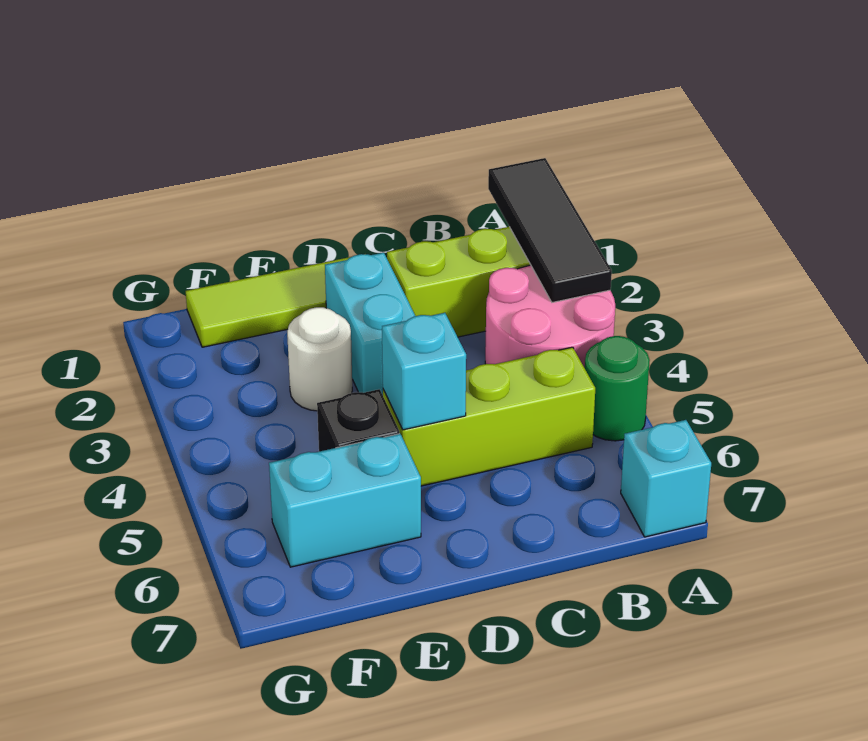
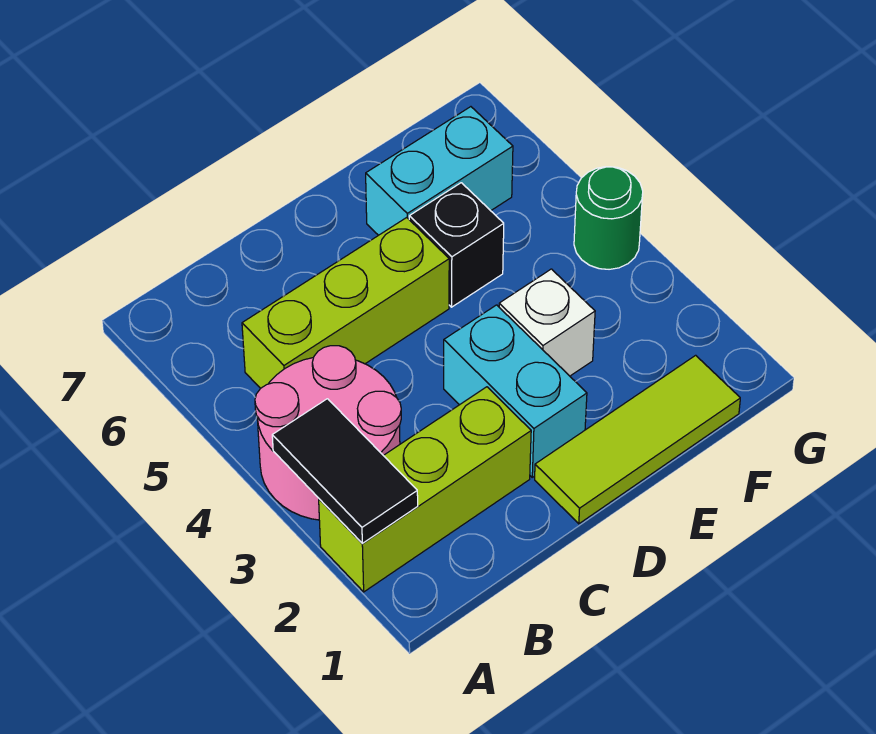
black 1x3 tile [488,158,612,302] -> black 1x2 tile [272,399,418,543]
green 1x1 round brick [585,336,650,441] -> green 1x1 round brick moved to [574,167,643,269]
cyan 1x1 brick [621,420,711,537] -> none
cyan 1x1 brick [382,313,466,430] -> none
white 1x1 round brick [287,307,352,411] -> white 1x1 brick [499,269,595,376]

